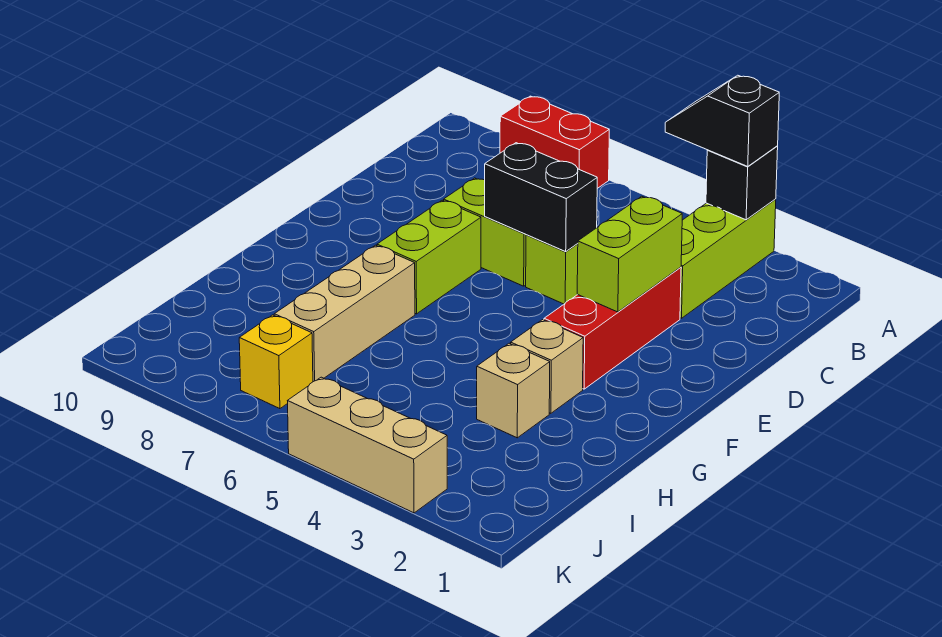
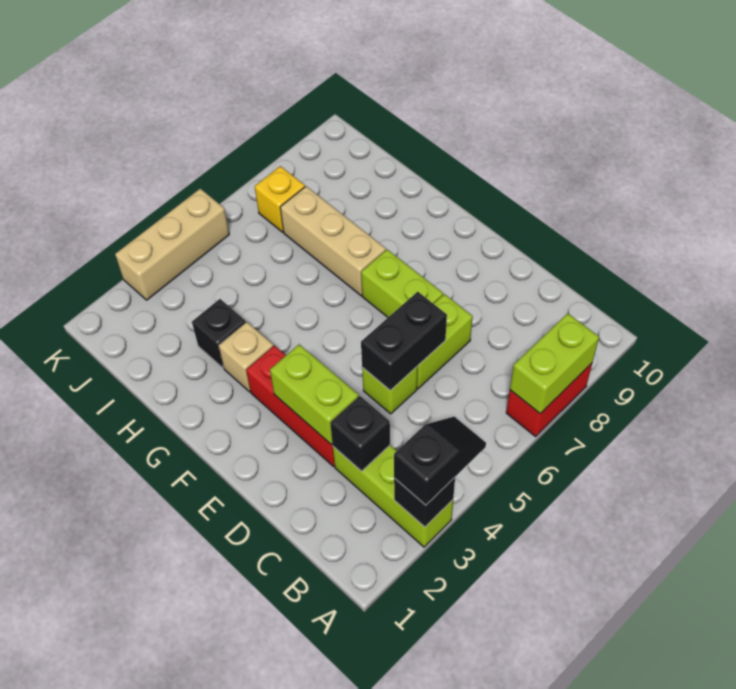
none -> lime 1x2 brick [510,313,599,414]
none -> black 1x1 brick [330,396,390,471]
tan 1x1 brick [477,343,550,438] -> black 1x1 brick [192,299,246,368]

